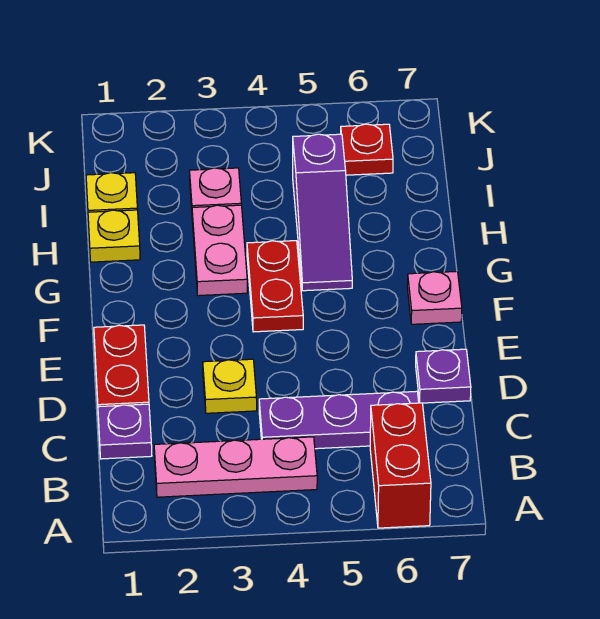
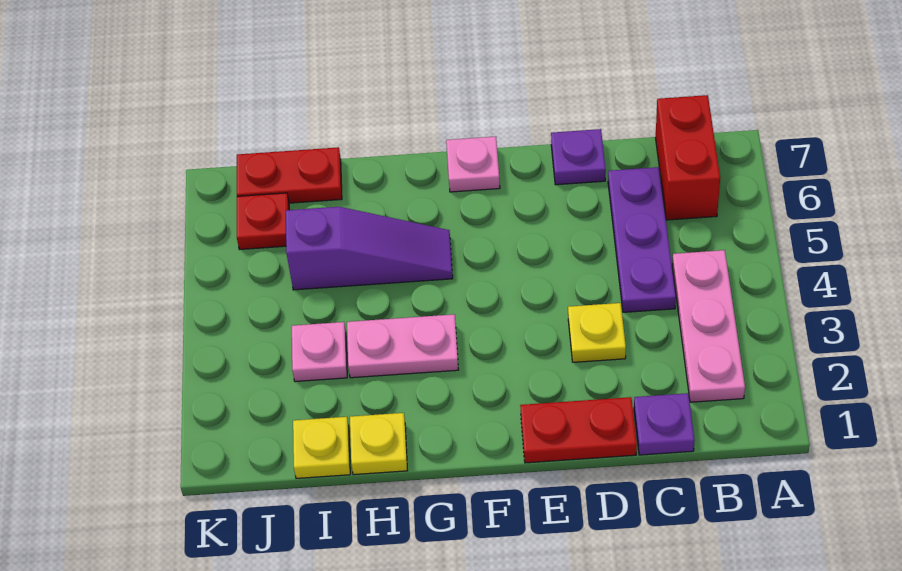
red 1x2 brick [370,403,431,528] -> red 1x2 brick turned to [656,95,720,220]
red 1x2 plate [247,241,303,332] -> red 1x2 plate moved to [237,147,342,203]

